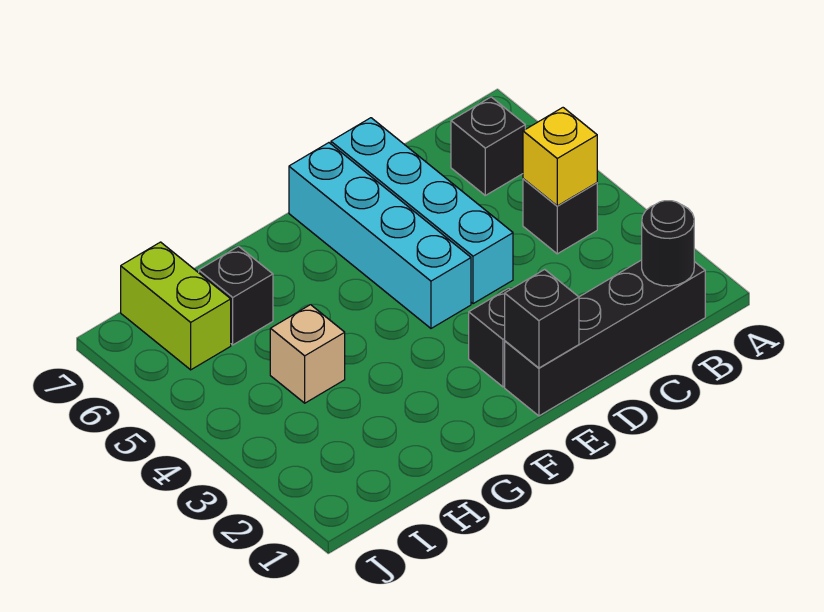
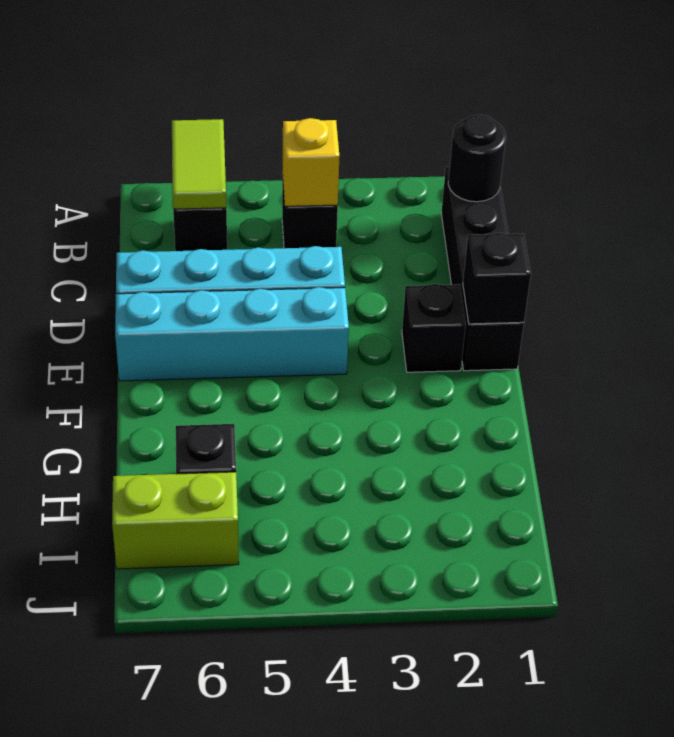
none -> lime 1x2 tile [172,119,226,209]
tan 1x1 brick [270,305,345,403] -> none

